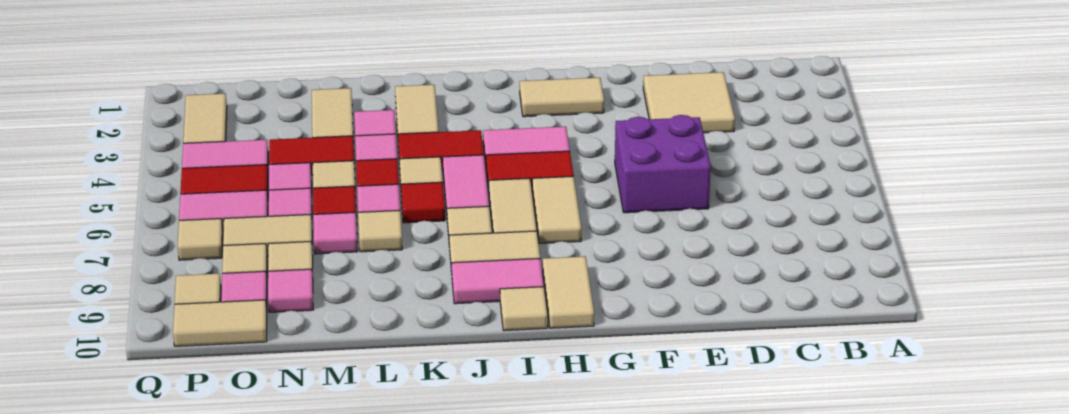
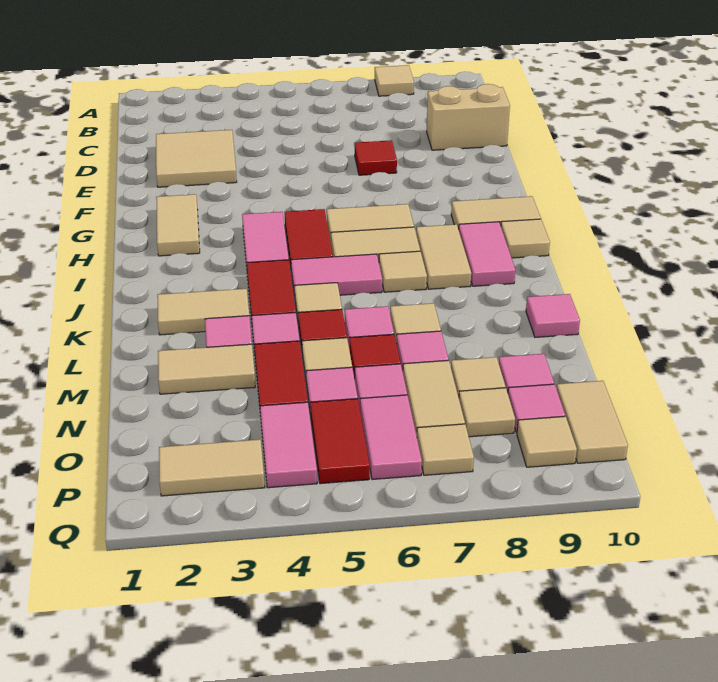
none -> tan 1x1 tile [375,65,414,96]
none -> tan 1x2 brick [427,84,510,150]
purple 2x2 brick [615,115,711,213] -> none
red 1x1 tile [401,182,445,223] -> red 1x1 tile moved to [355,140,397,175]
none -> pink 1x1 tile [526,294,580,337]

